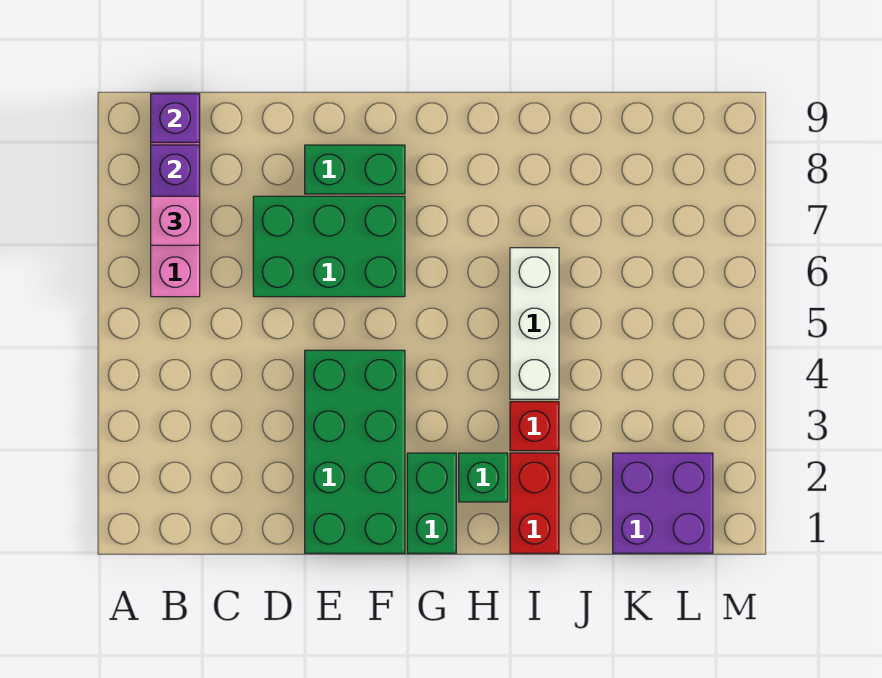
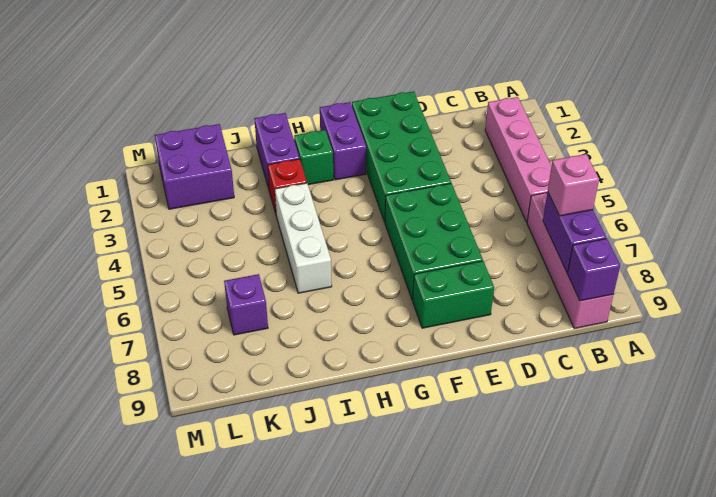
none -> pink 1x4 brick [485,97,552,222]
green 2x3 brick [253,196,405,297] -> green 2x3 brick turned to [385,183,483,300]
green 1x2 brick [407,453,456,553] -> purple 1x2 brick [320,102,366,180]
red 1x2 brick [510,453,559,553] -> purple 1x2 brick [254,113,300,189]
none -> purple 1x1 brick [224,274,268,335]

